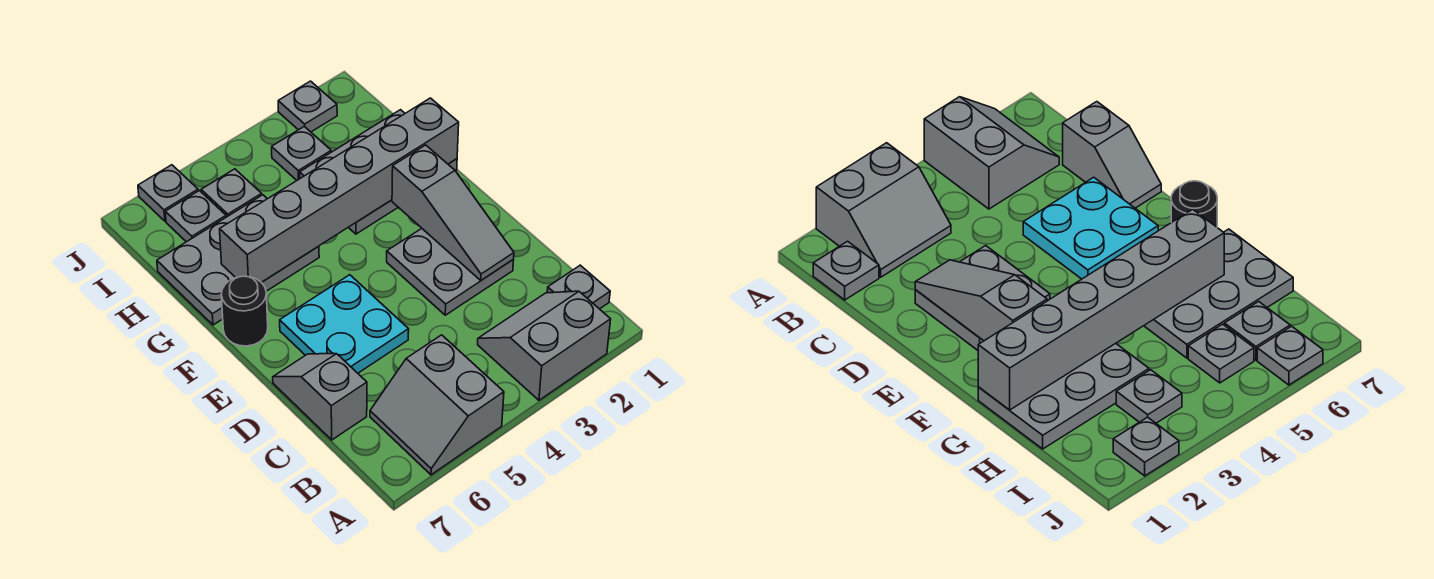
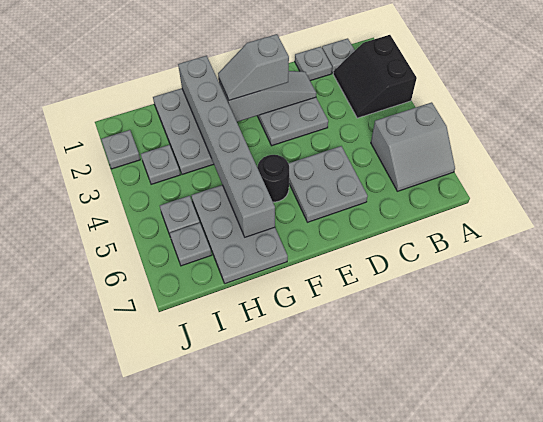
grey 2x2 slope [478,291,611,400] -> black 2x2 slope [333,35,417,118]
grey 1x2 slope [273,354,367,440] -> grey 1x2 slope moved to [218,34,289,100]
cyan 2x2 plate [280,275,409,373] -> grey 2x2 plate [288,146,368,222]
black 1x1 round brick [221,276,268,346] -> black 1x1 round brick moved to [257,155,289,202]
grey 1x1 plate [138,165,198,221] -> grey 1x1 plate moved to [295,47,332,81]

